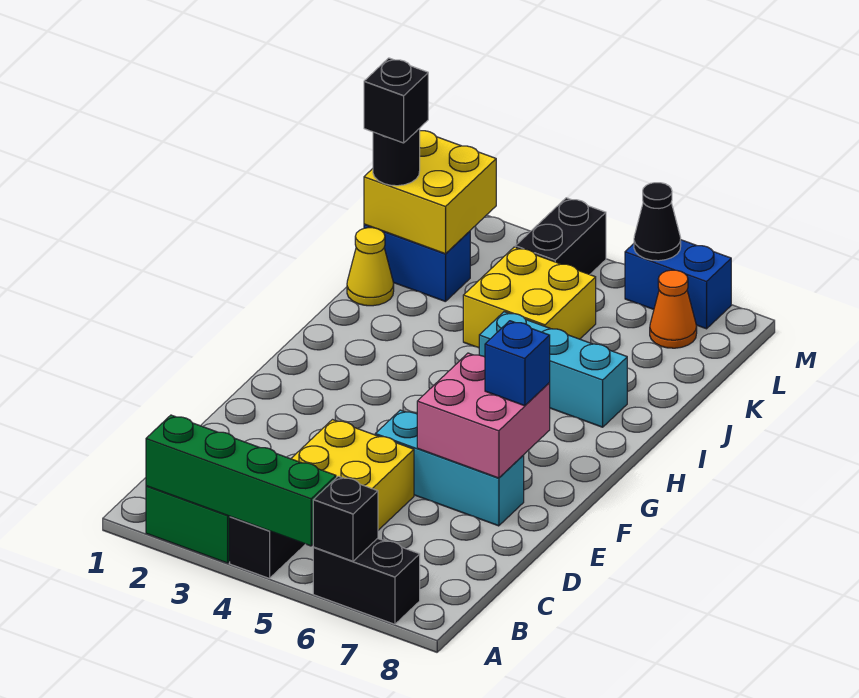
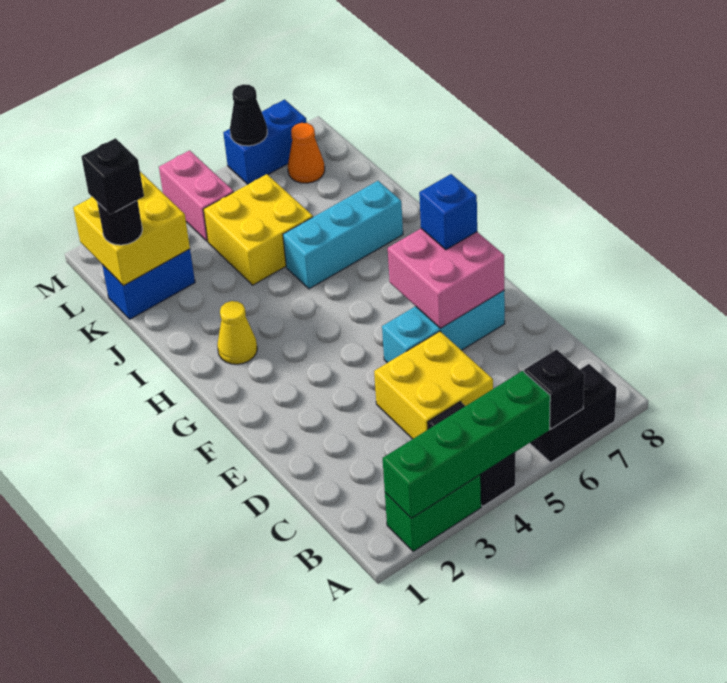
yellow 1x1 cone [347,228,394,306] -> yellow 1x1 cone moved to [217,301,257,364]
black 1x2 brick [515,198,606,275] -> pink 1x2 brick [159,150,234,241]

